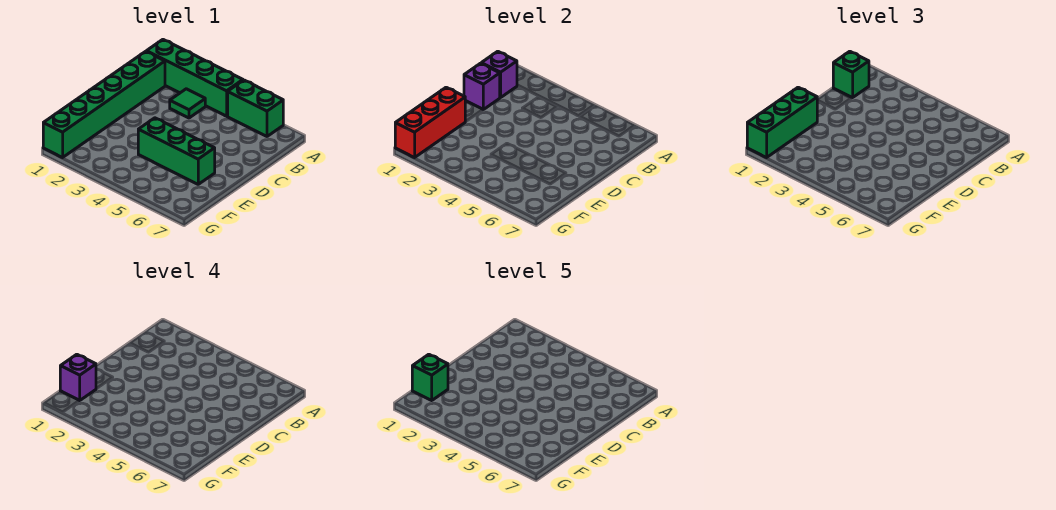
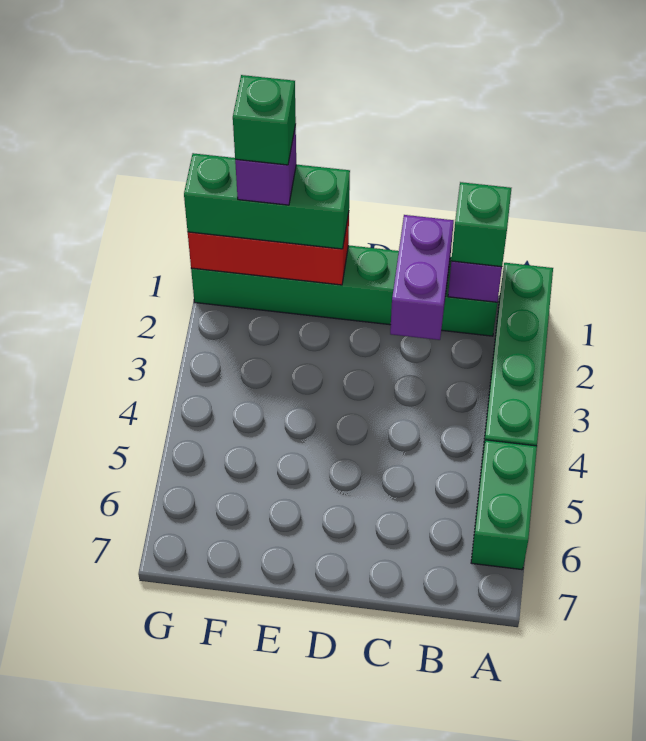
green 1x1 tile [170,89,205,118] -> none
purple 1x1 brick [464,63,500,109] -> purple 1x2 brick [390,215,454,340]
green 1x3 brick [138,118,215,184] -> none

